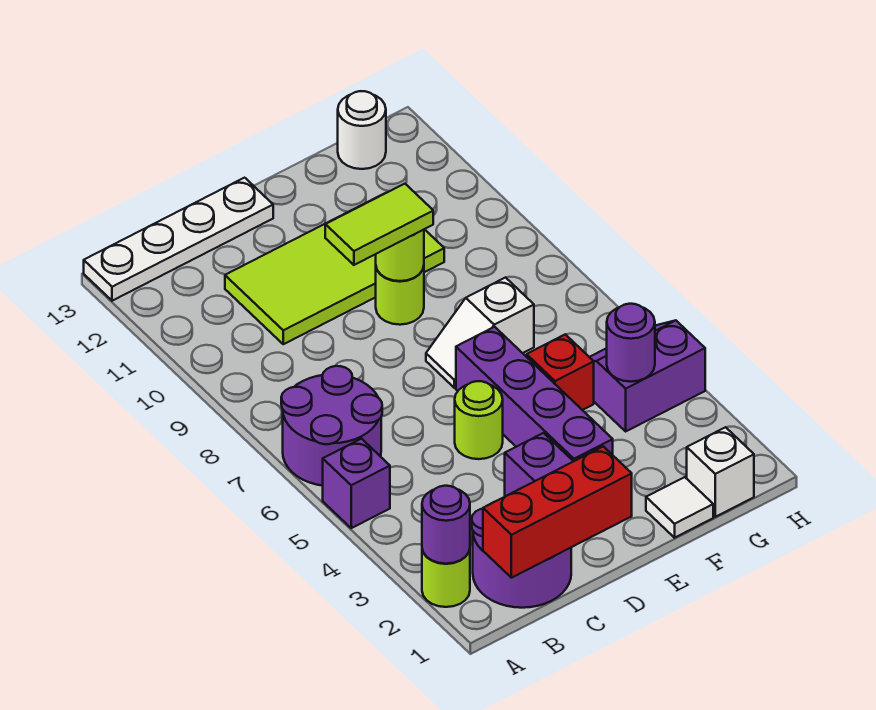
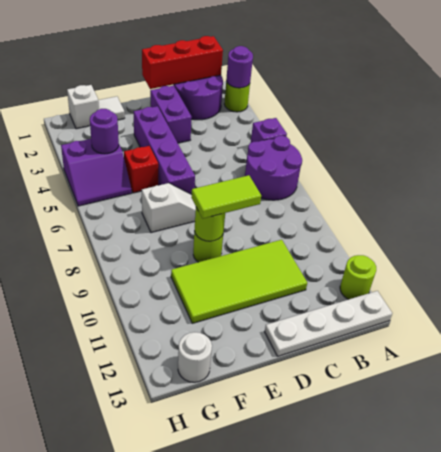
lime 1x1 round brick [455,381,503,459] -> lime 1x1 round brick moved to [340,255,376,299]

